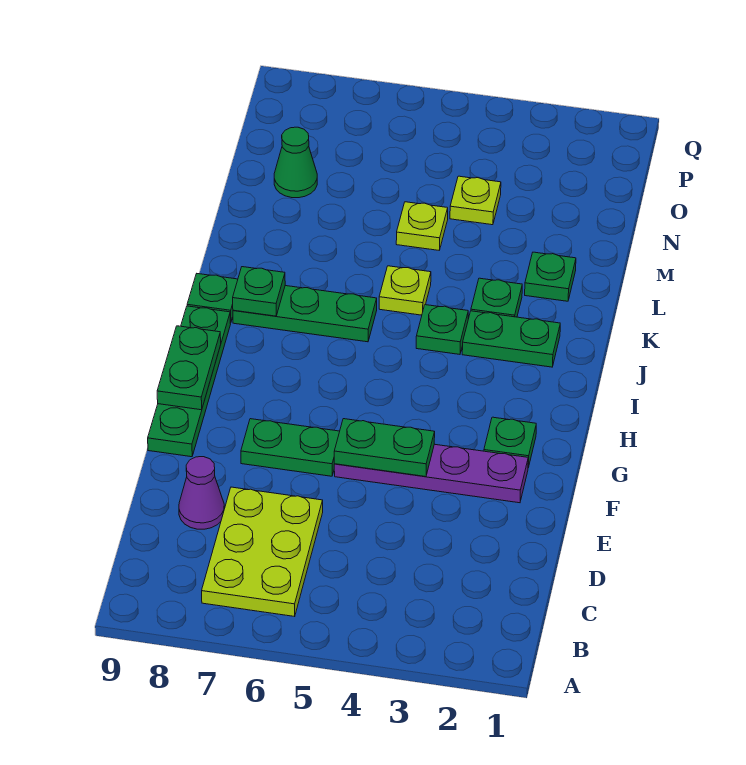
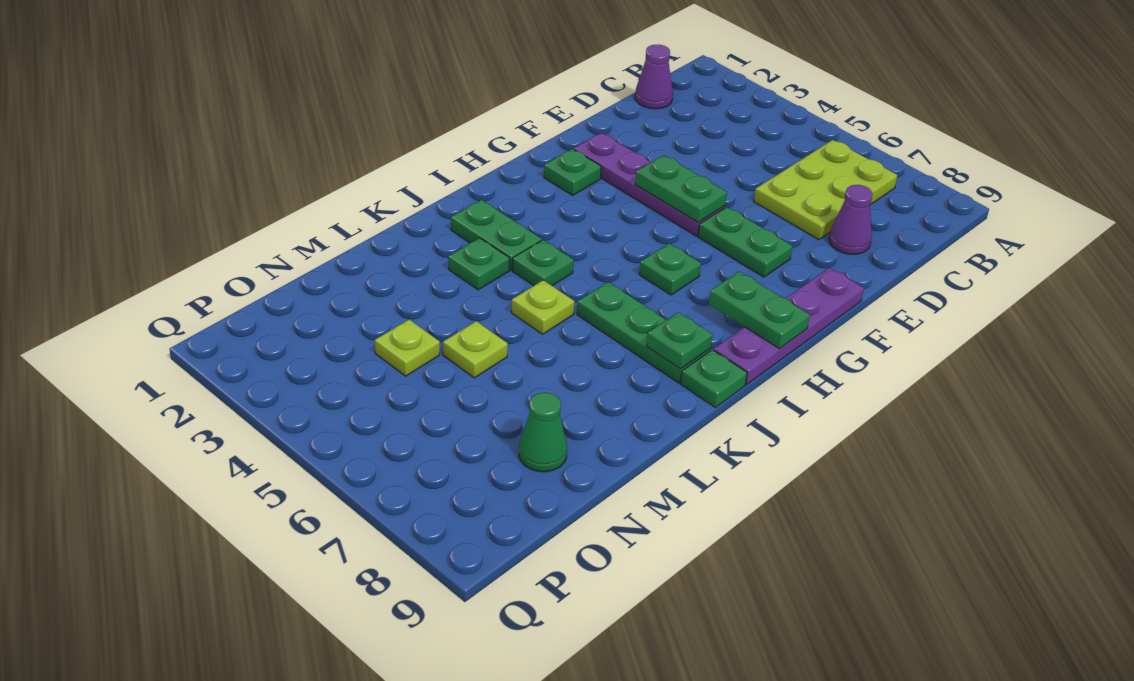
none -> purple 1x1 cone [635,45,673,109]
green 1x4 plate [148,306,231,457] -> purple 1x4 plate [714,268,864,385]
green 1x2 plate [157,326,221,410] -> green 1x2 plate turned to [709,271,810,349]
green 1x1 plate [525,252,576,301] -> green 1x1 plate moved to [639,243,701,295]

